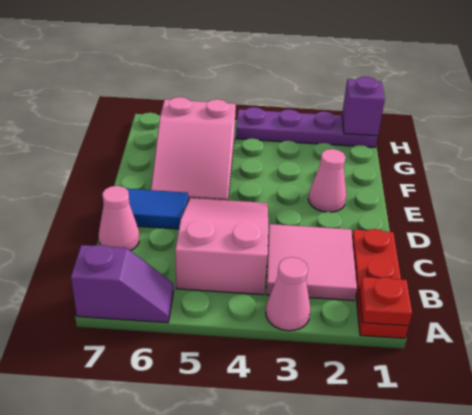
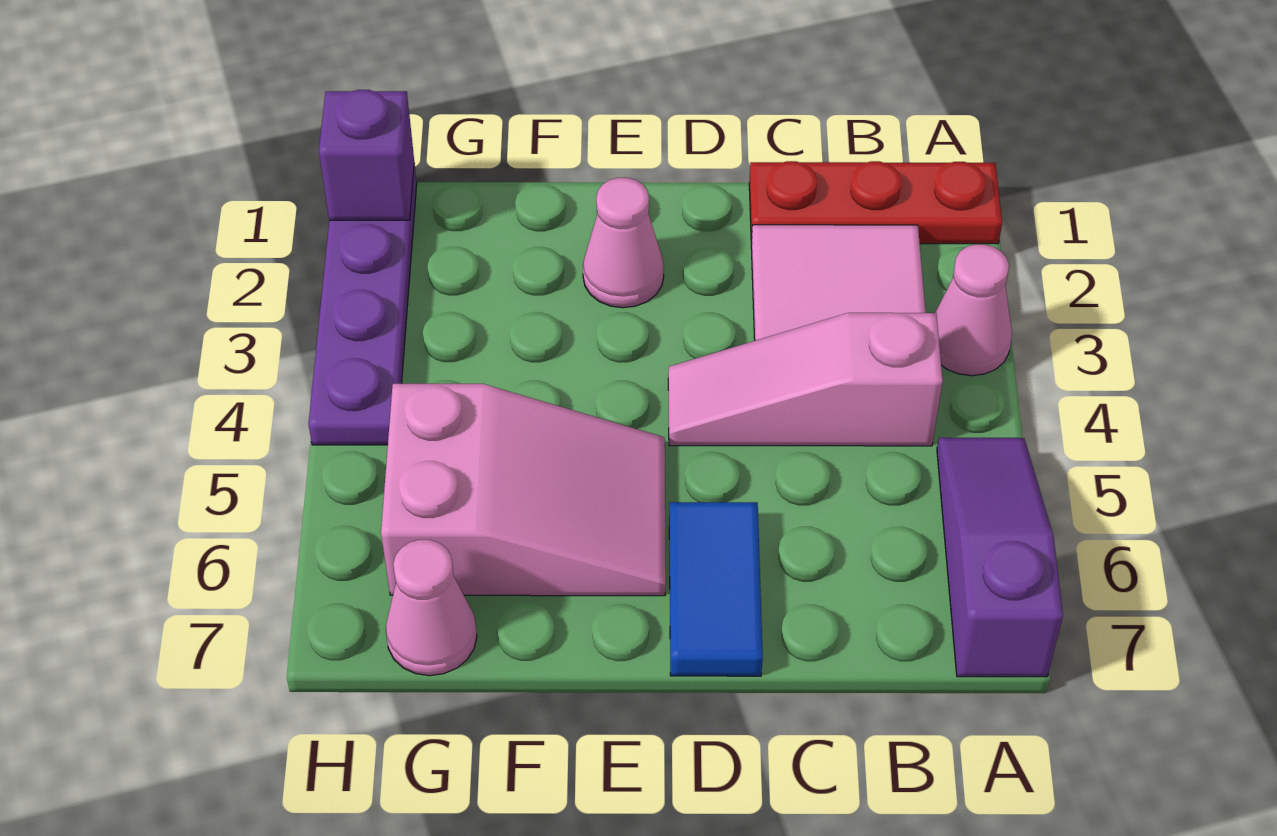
red 1x1 plate [359,277,412,326] -> none
purple 1x2 slope [71,245,174,323] -> purple 1x3 slope [937,438,1063,677]
pink 2x3 slope [175,198,268,295] -> pink 1x3 slope [668,313,943,446]
pink 1x1 cone [99,186,139,251] -> pink 1x1 cone moved to [386,540,477,676]

